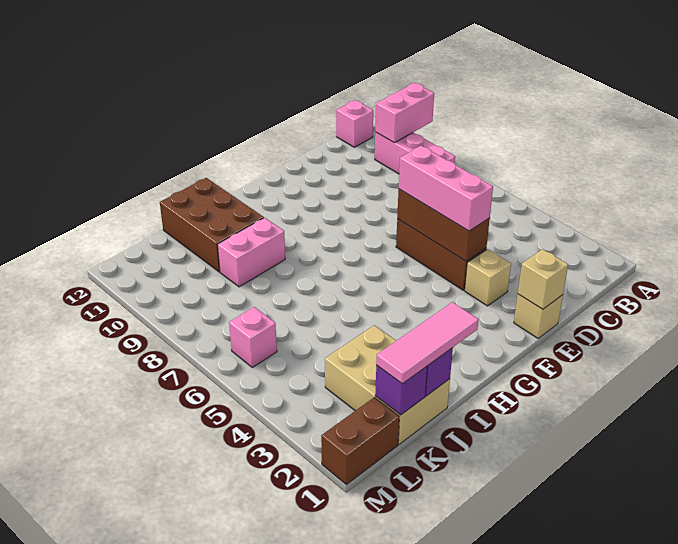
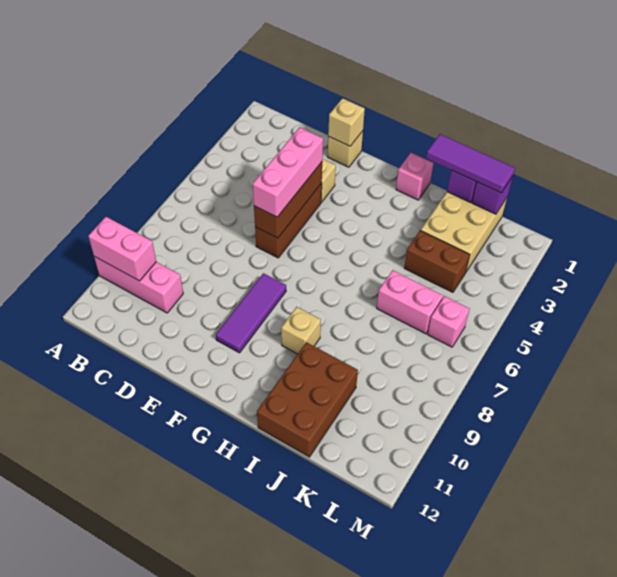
pink 1x3 brick [375,132,455,174] -> pink 1x3 brick turned to [94,257,183,313]
pink 1x1 brick [336,100,373,147] -> pink 1x1 brick moved to [396,153,433,200]
none -> purple 1x3 tile [216,273,286,353]
none -> tan 1x1 brick [281,307,321,354]
pink 1x3 tile [376,302,479,384] -> purple 1x3 tile [426,134,515,193]
pink 1x2 brick [217,218,285,287] -> pink 1x2 brick moved to [377,270,443,334]
brown 1x2 brick [321,398,399,485] -> brown 1x2 brick moved to [404,230,470,292]

